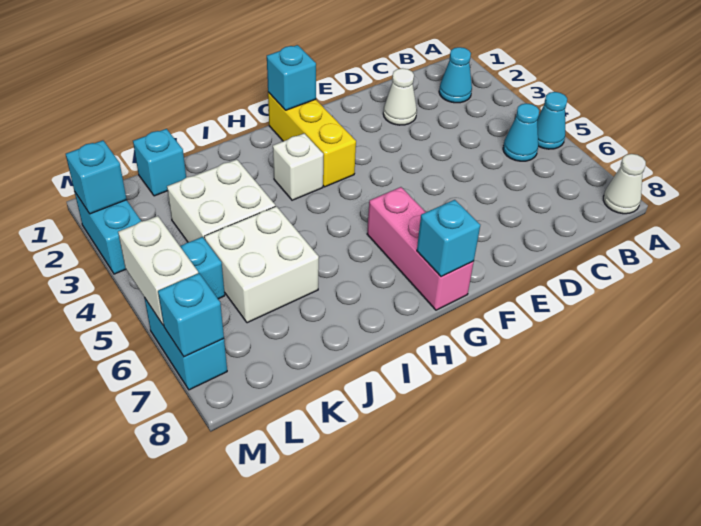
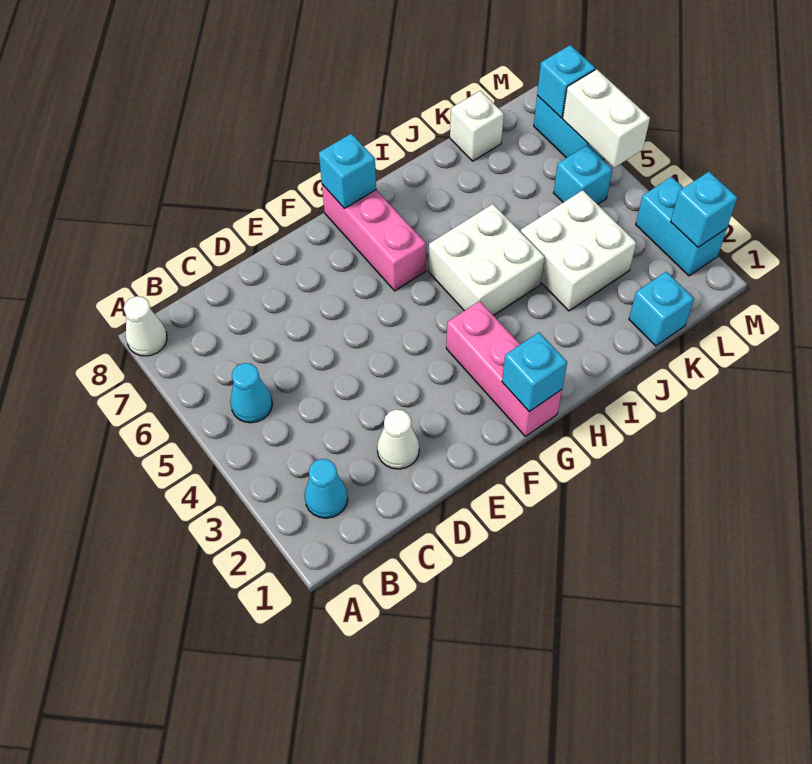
cyan 1x1 cone [537,92,567,149] -> none
yellow 1x3 brick [268,92,356,187] -> pink 1x3 brick [446,301,562,436]
white 1x1 brick [273,133,323,200] -> white 1x1 brick moved to [450,91,504,161]
white 2x2 brick [204,206,319,323] -> white 2x2 brick moved to [428,204,545,315]

